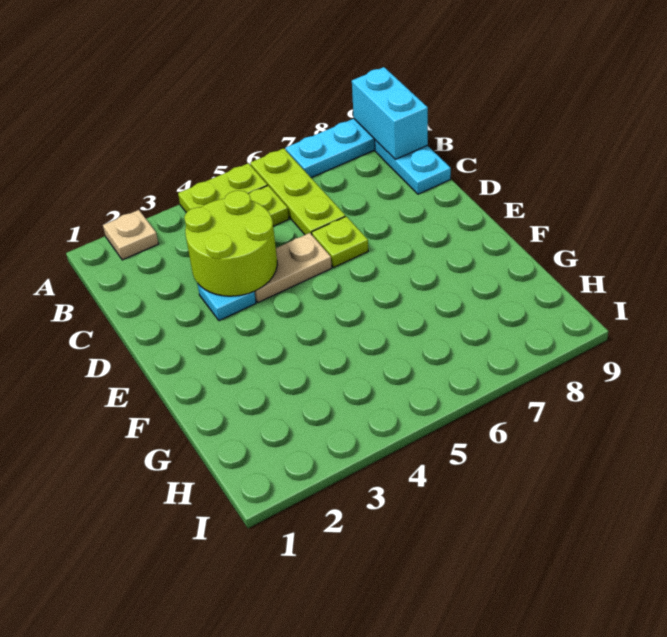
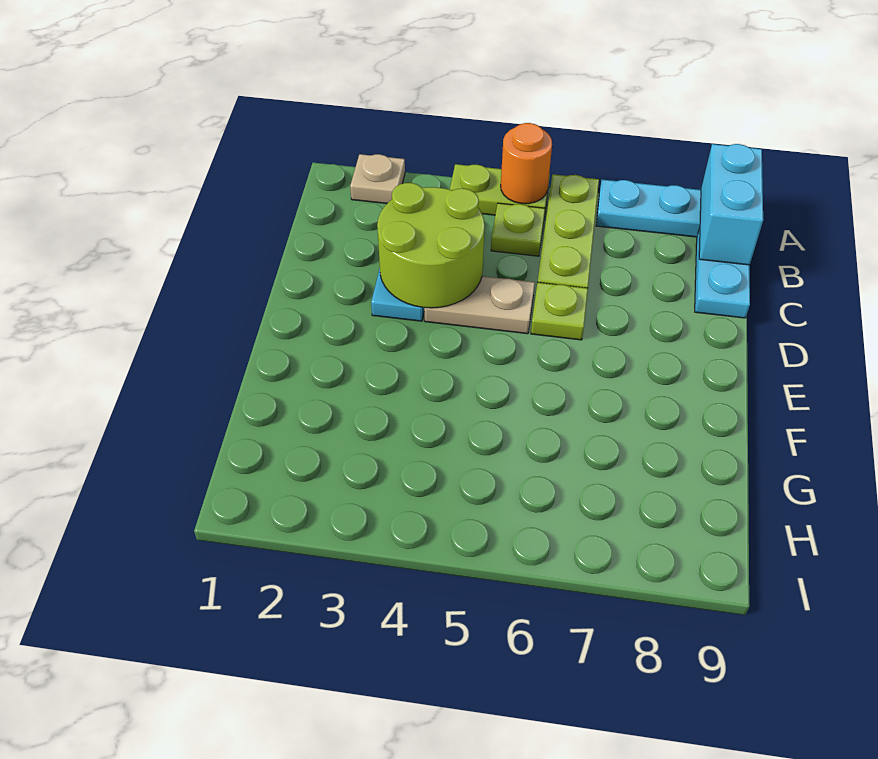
none -> orange 1x1 round brick [501,123,552,204]

